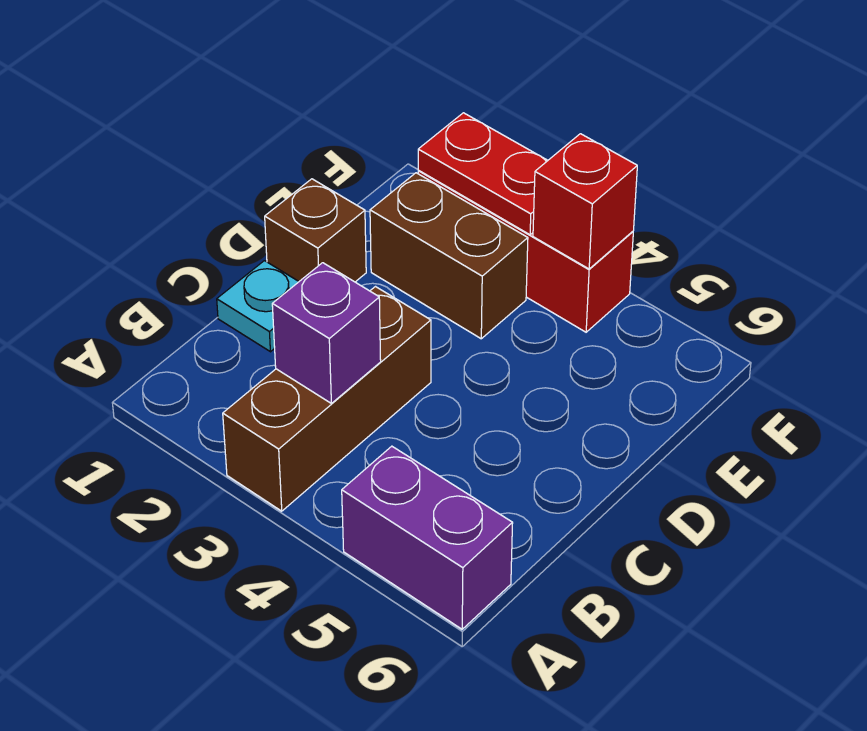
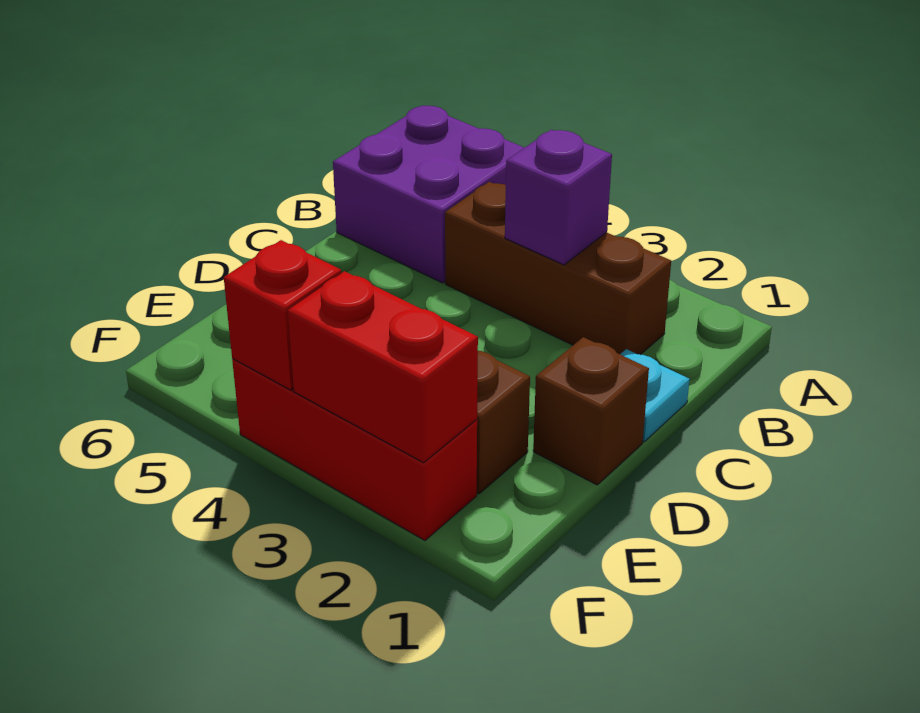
brown 1x3 brick [223,287,431,511] -> brown 1x3 brick turned to [445,182,671,355]
purple 1x2 brick [342,446,513,629] -> purple 2x2 brick [333,106,524,283]
red 1x2 plate [418,113,548,235] -> red 1x2 brick [288,271,478,463]

